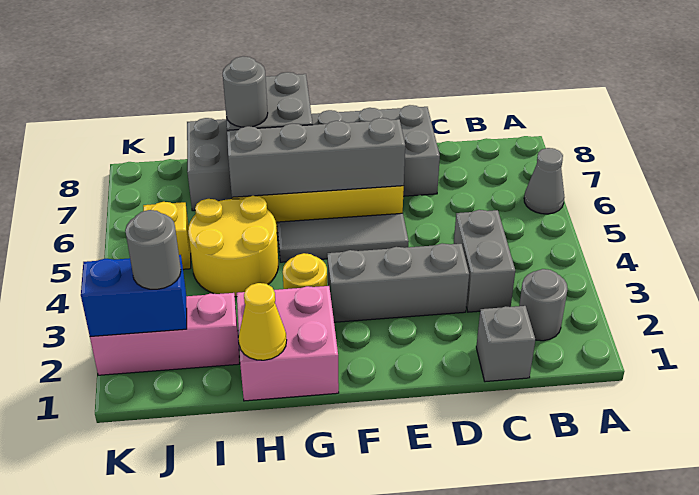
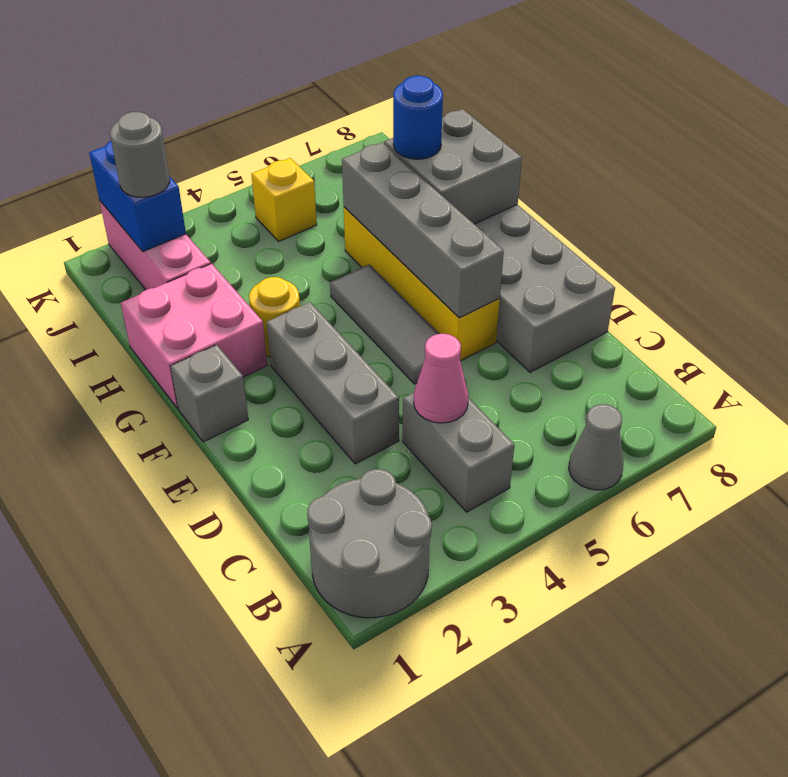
grey 1x1 round brick [519,269,568,341] -> grey 2x2 round brick [307,469,432,618]
grey 1x1 brick [476,306,535,382] -> grey 1x1 brick moved to [170,345,248,442]
grey 1x2 brick [454,210,515,312] -> grey 1x2 brick turned to [403,392,514,512]
none -> pink 1x1 cone [414,334,469,423]
yellow 1x1 cone [239,283,287,360] -> none
yellow 2x2 round brick [188,196,278,297] -> none
grey 1x1 round brick [223,56,268,127] -> blue 1x1 round brick [393,76,443,159]

